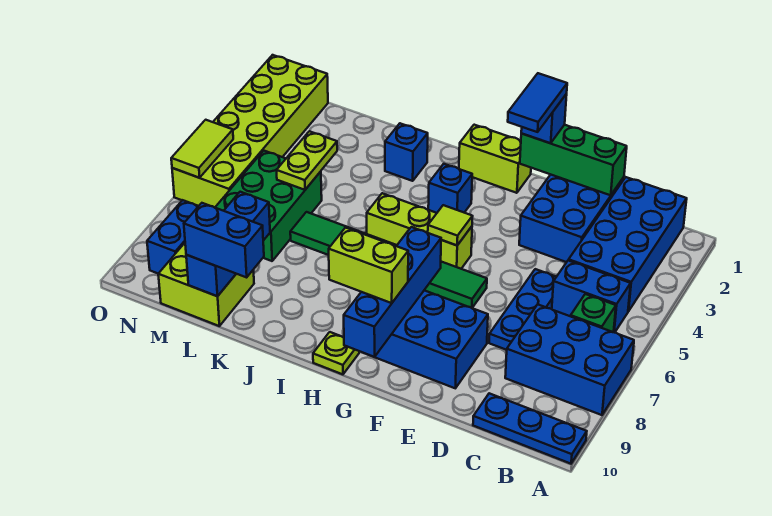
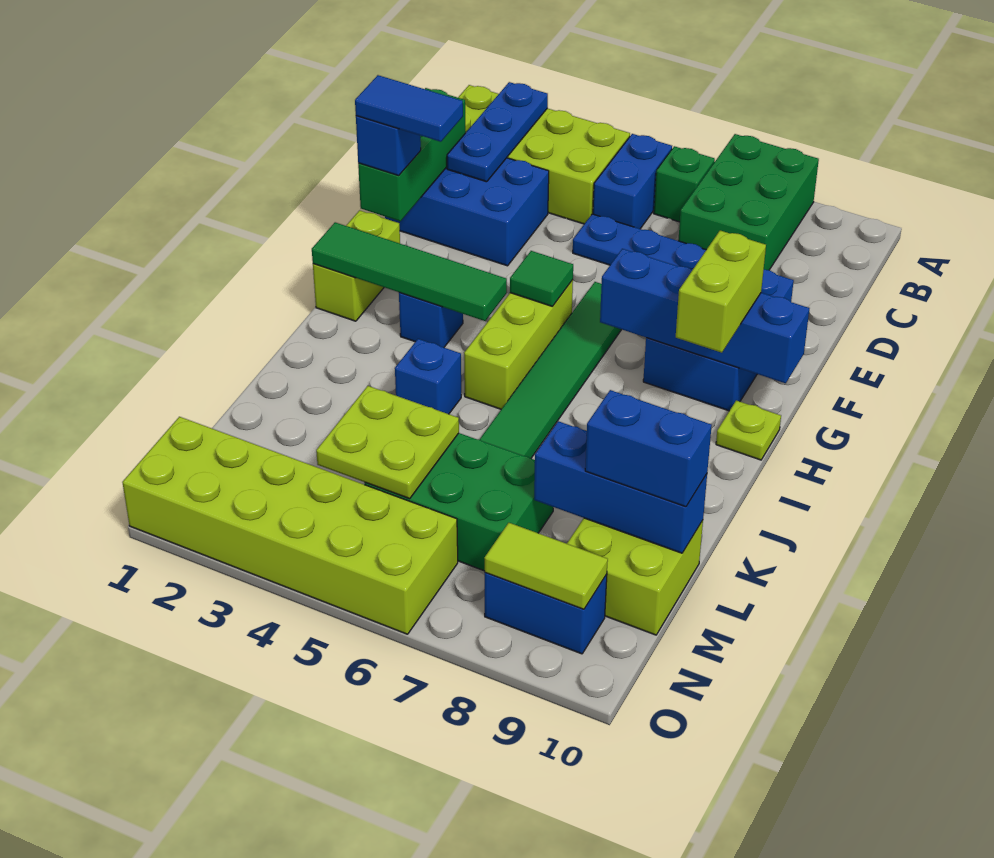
blue 2x3 brick [505,304,634,415] -> green 2x3 brick [678,134,819,270]
blue 1x3 plate [473,393,587,464] -> blue 1x3 plate moved to [447,82,548,182]
blue 2x4 brick [569,177,687,311] -> lime 2x4 brick [458,85,630,224]
lime 1x1 tile [428,205,473,245] -> green 1x1 tile [510,251,573,306]
none -> green 1x4 tile [312,222,507,321]
blue 1x1 brick [385,123,428,181] -> blue 1x1 brick moved to [395,339,461,414]
blue 1x2 brick [184,203,264,277] -> blue 1x2 brick turned to [585,390,712,507]
lime 1x2 plate [277,131,337,190] -> lime 2x2 plate [316,386,459,499]
lime 1x2 tile [171,120,233,178] -> lime 1x2 tile moved to [484,523,608,609]

